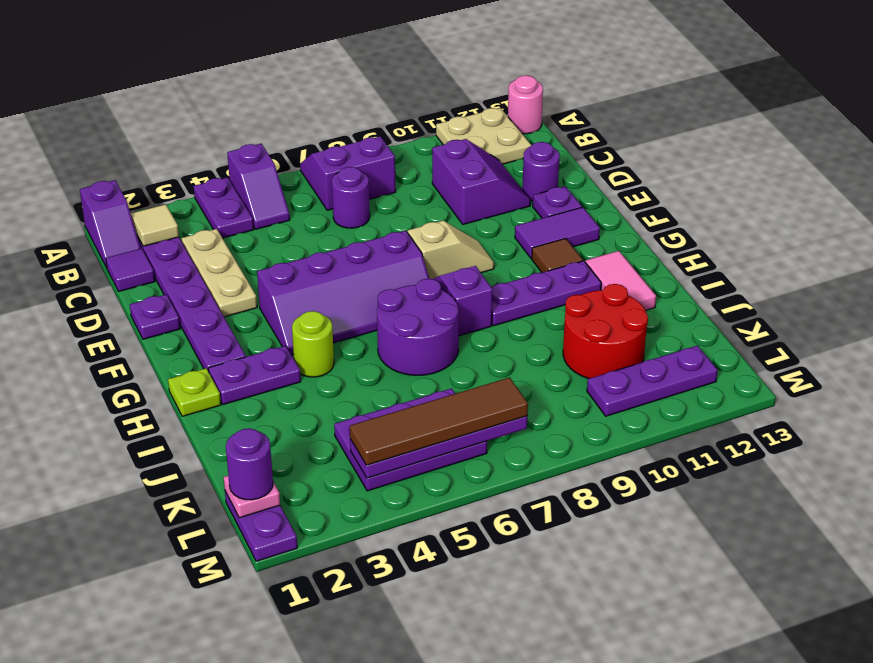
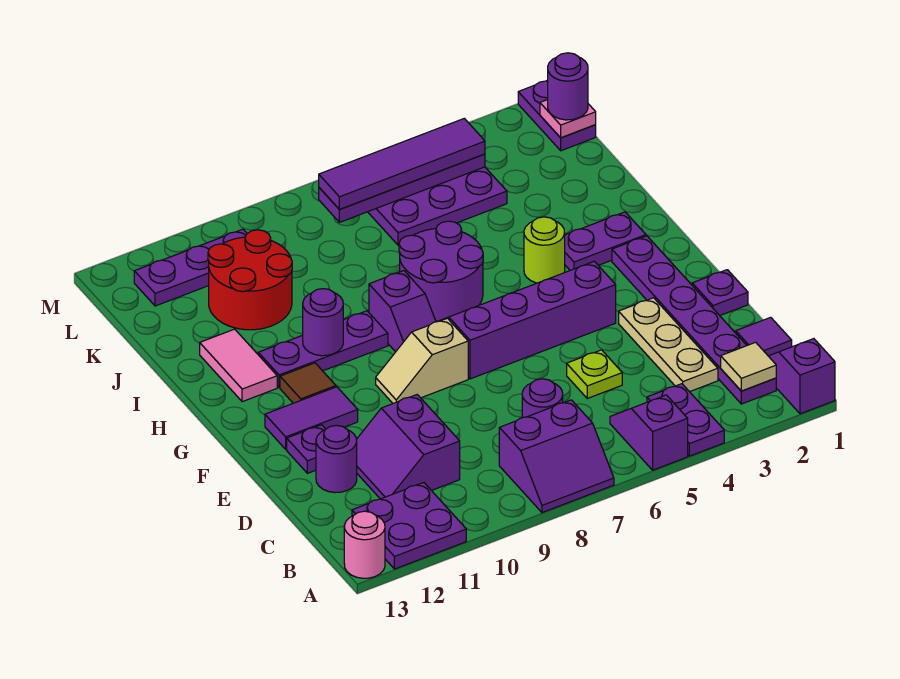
tan 2x2 plate [436,108,531,164] -> purple 2x2 plate [352,483,466,569]
lime 1x1 plate [168,368,221,416] -> lime 1x1 plate moved to [567,350,622,398]
none -> purple 1x1 round brick [303,289,343,356]
brown 1x4 tile [350,377,528,465] -> purple 1x4 tile [319,118,485,210]

